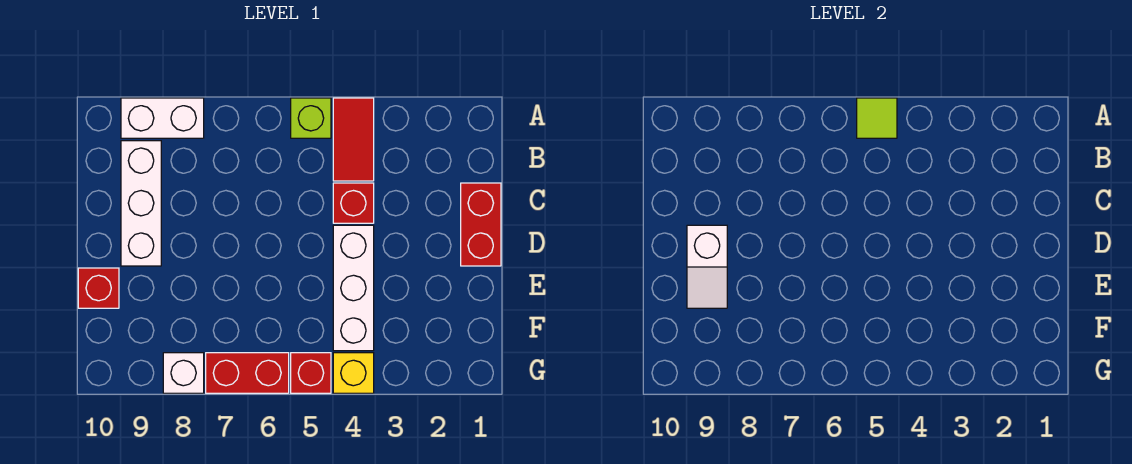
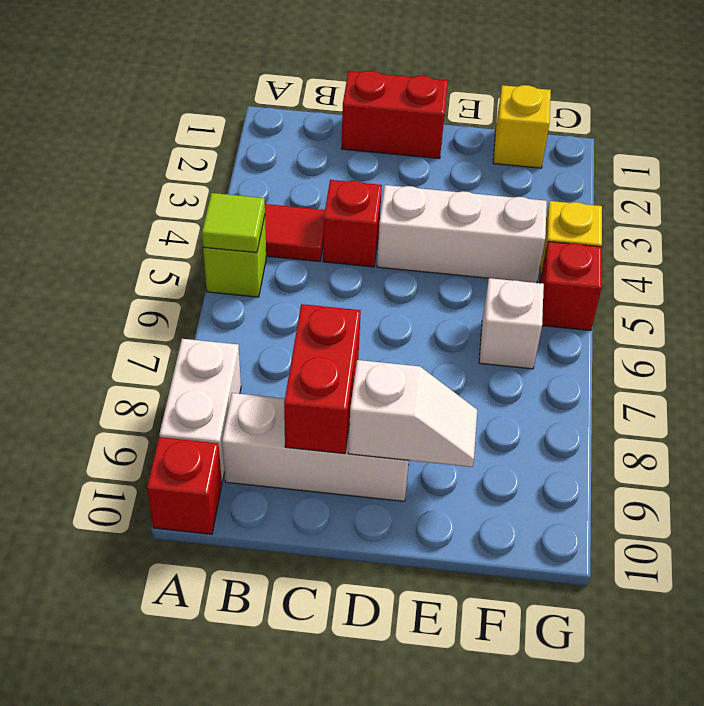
red 1x1 brick [78,268,119,308] -> red 1x1 brick moved to [147,437,222,534]
none -> yellow 1x1 brick [493,85,551,168]
red 1x2 brick [206,353,289,393] -> red 1x2 brick moved to [284,304,361,454]
white 1x1 brick [163,353,204,393] -> white 1x1 brick moved to [479,278,544,369]

